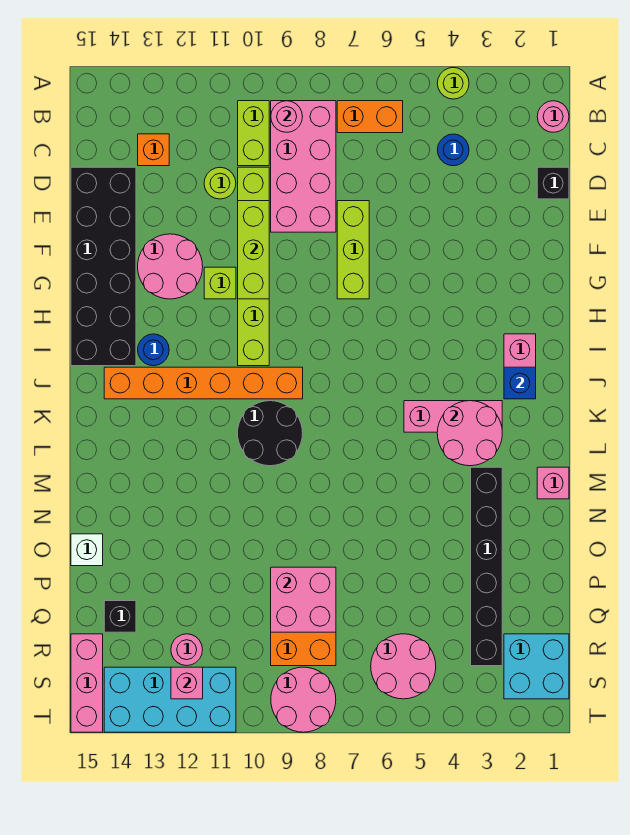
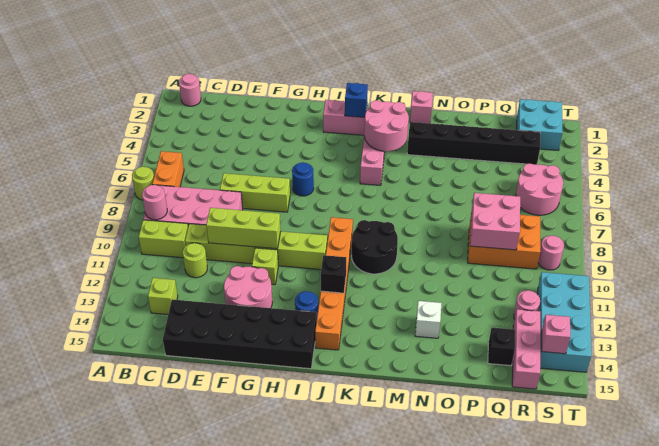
lime 1x1 round brick [437,68,469,99] -> lime 1x1 round brick moved to [132,167,154,200]
blue 1x1 round brick [437,134,469,166] -> blue 1x1 round brick moved to [292,162,314,196]
orange 1x1 brick [138,134,169,166] -> lime 1x1 brick [148,278,178,315]
black 1x1 brick [537,167,569,199] -> black 1x1 brick moved to [321,255,346,293]
white 1x1 brick [71,534,103,566] -> white 1x1 brick moved to [415,301,441,338]
pink 1x3 brick [71,634,103,732] -> pink 1x3 brick turned to [512,309,540,389]
pink 2x2 round brick [271,667,336,732] -> pink 1x1 round brick [538,236,564,270]
pink 1x1 brick [171,667,203,699] -> pink 1x1 brick moved to [542,315,570,354]

